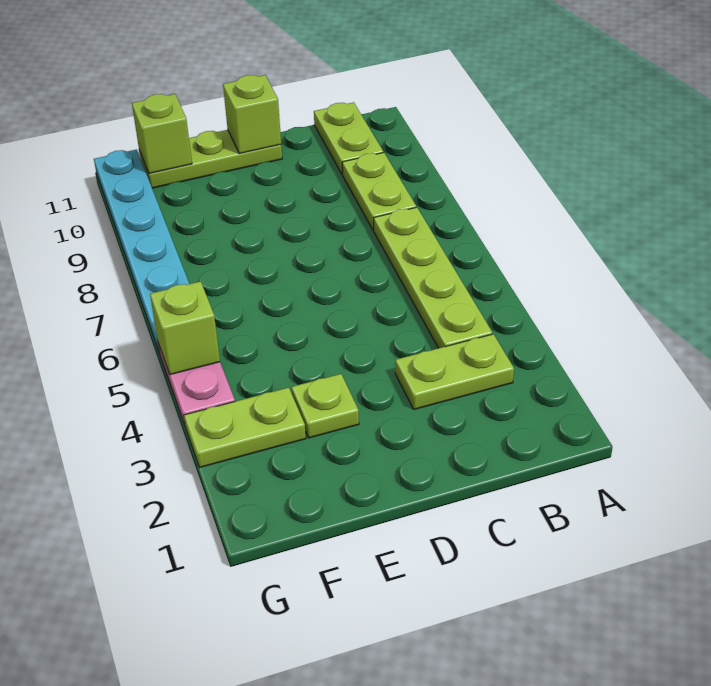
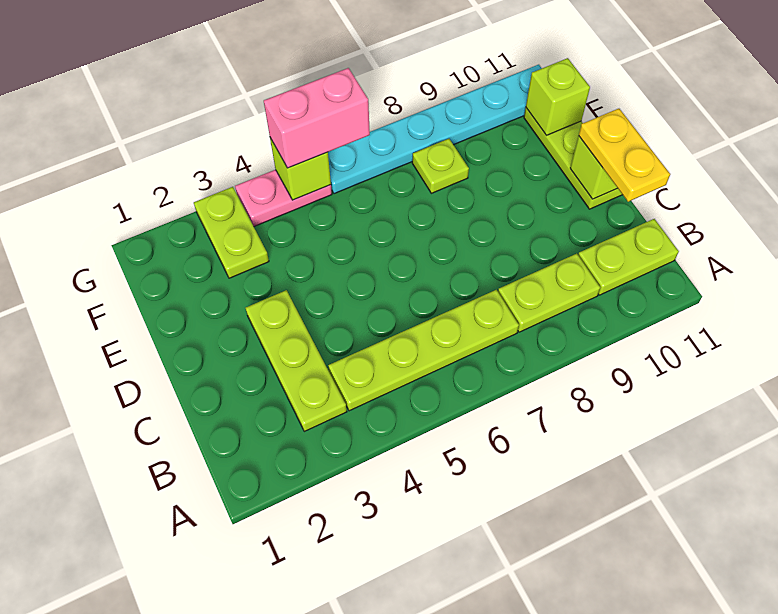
lime 1x2 plate [395,334,514,409] -> lime 1x3 plate [246,290,347,431]
none -> yellow 1x2 plate [579,109,670,202]
lime 1x1 plate [292,374,359,438] -> lime 1x1 plate moved to [412,139,469,193]
none -> pink 1x2 brick [264,68,370,168]

